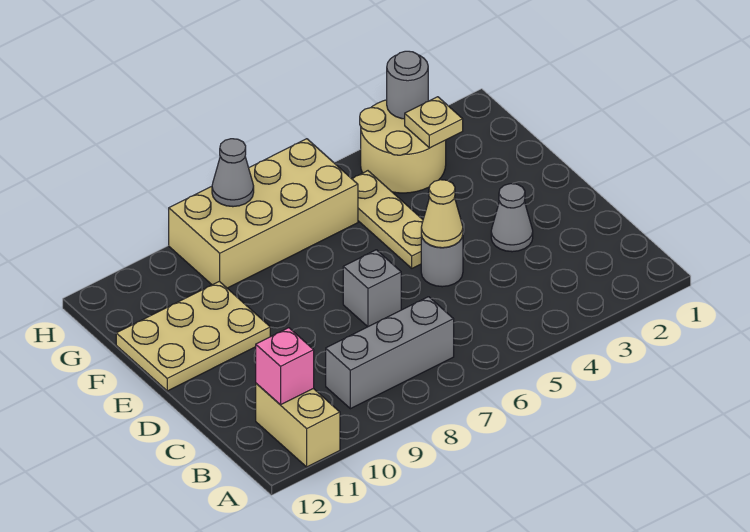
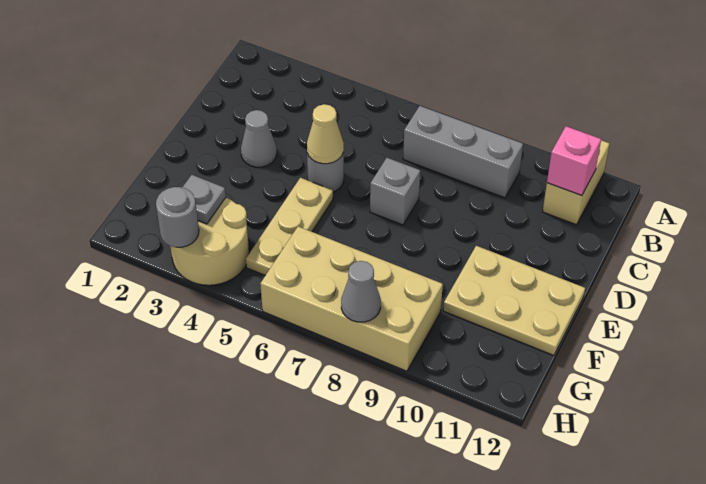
tan 1x1 plate [405,97,463,148] -> grey 1x1 plate [182,175,226,224]

